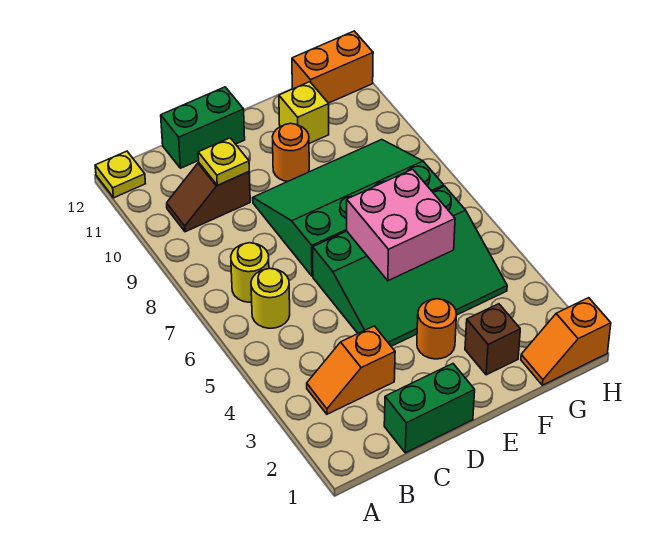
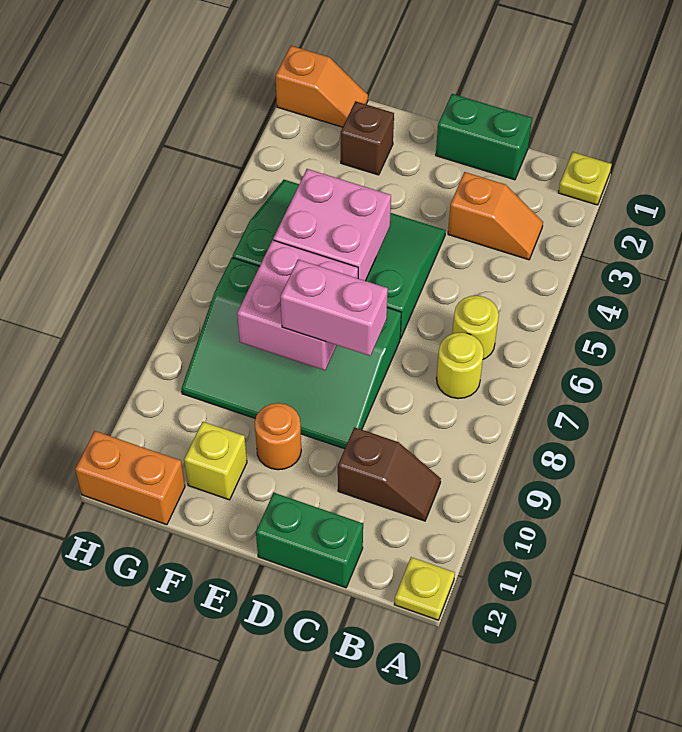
yellow 1x1 plate [198,138,249,185] -> yellow 1x1 plate moved to [558,152,612,205]
none -> pink 1x2 brick [280,260,388,356]
orange 1x1 round brick [417,299,456,359] -> none
none -> pink 2x2 brick [237,240,358,370]

